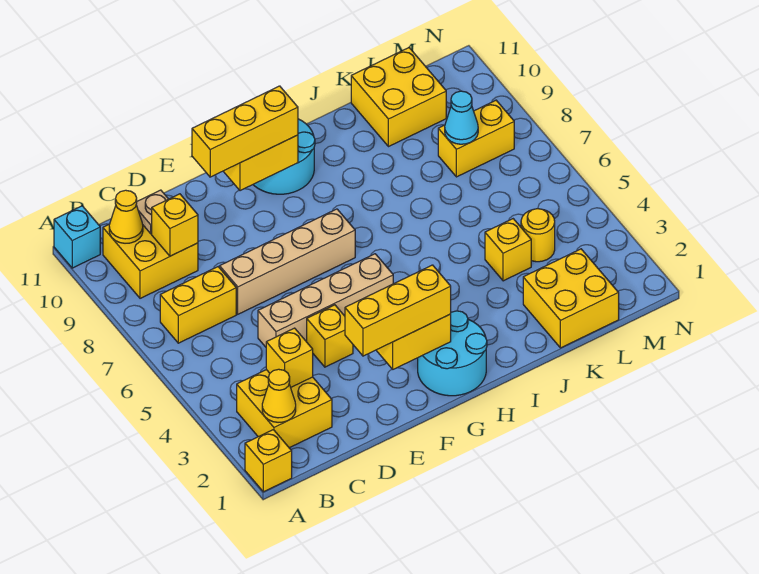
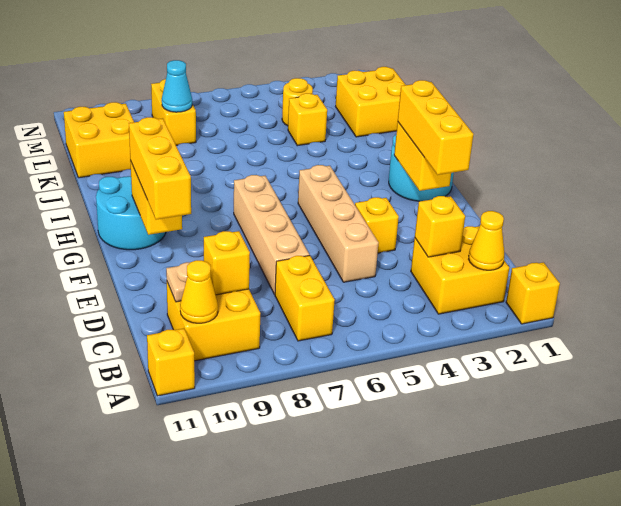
cyan 1x1 brick [54,206,100,268] -> yellow 1x1 brick [147,328,195,396]

